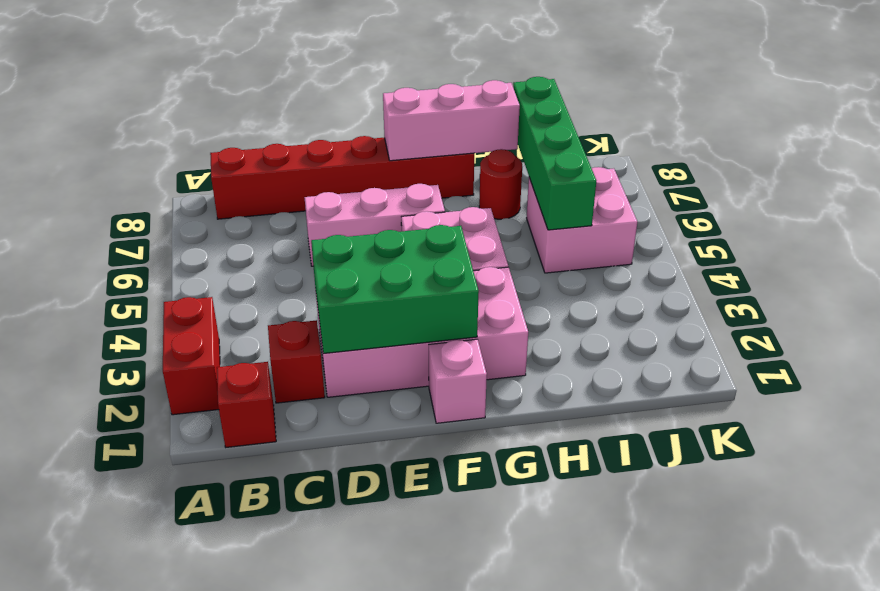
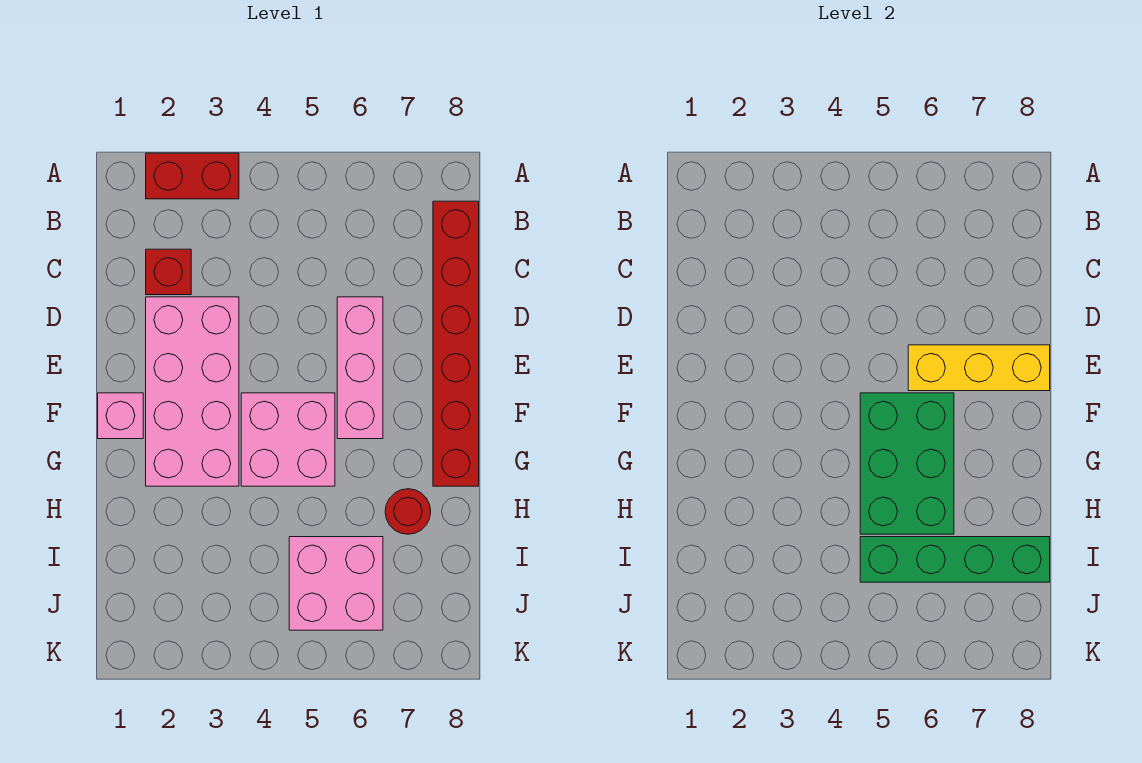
red 1x1 brick [217,362,276,447] -> none
green 2x3 brick [311,225,479,354] -> green 2x3 brick moved to [860,393,954,534]
none -> yellow 1x3 brick [908,345,1050,391]
pink 1x3 brick [383,80,520,161] -> none

